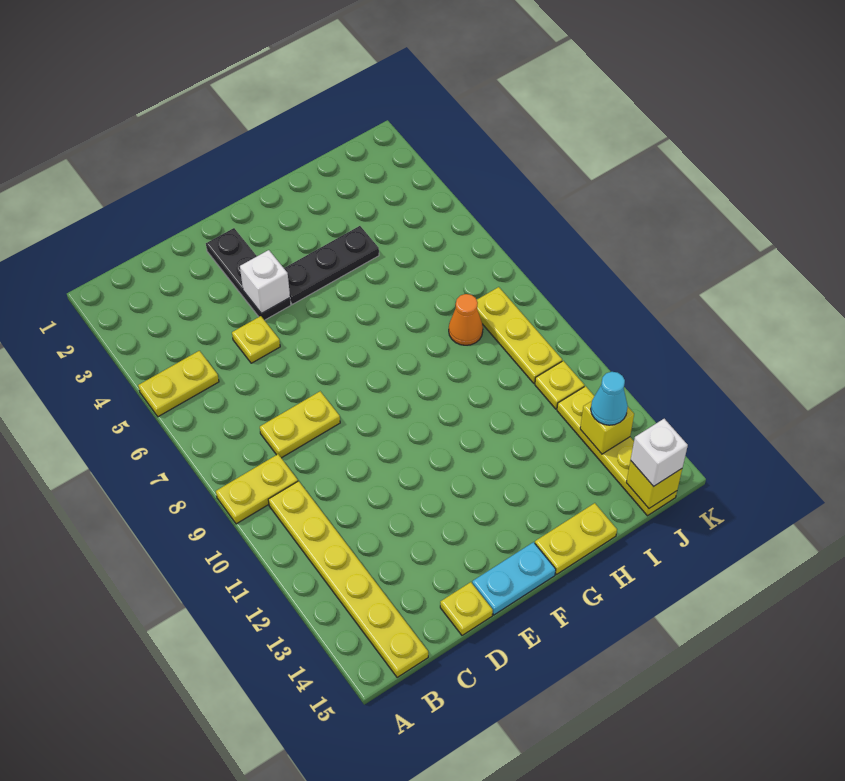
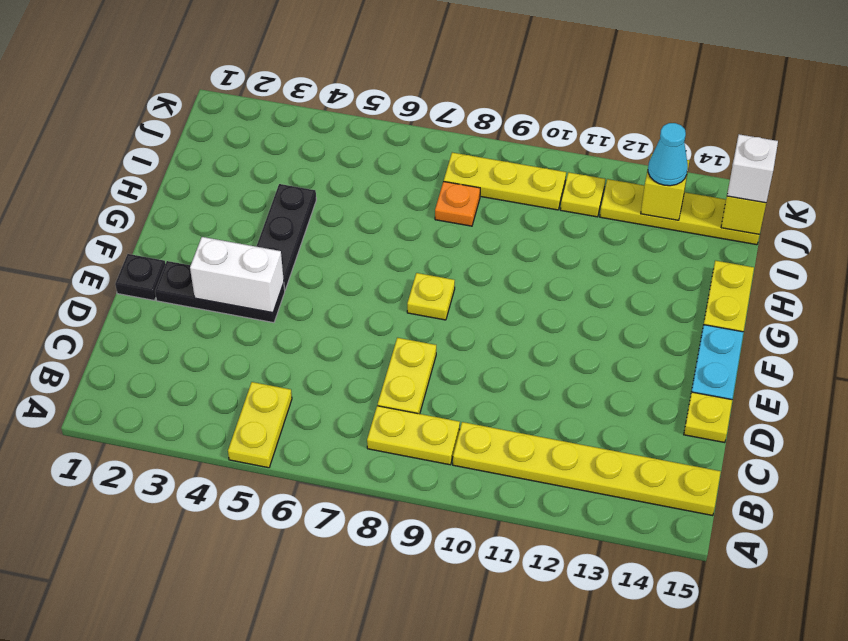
yellow 1x2 plate [216,454,298,524] -> yellow 1x2 plate turned to [367,406,460,465]
yellow 1x1 plate [232,316,280,363] -> yellow 1x1 plate moved to [407,273,455,320]
none -> black 1x1 plate [115,254,165,300]
white 1x1 brick [240,250,290,314] -> white 1x2 brick [190,237,284,313]
orange 1x1 cone [449,294,483,345] -> orange 1x1 plate [435,182,480,226]

